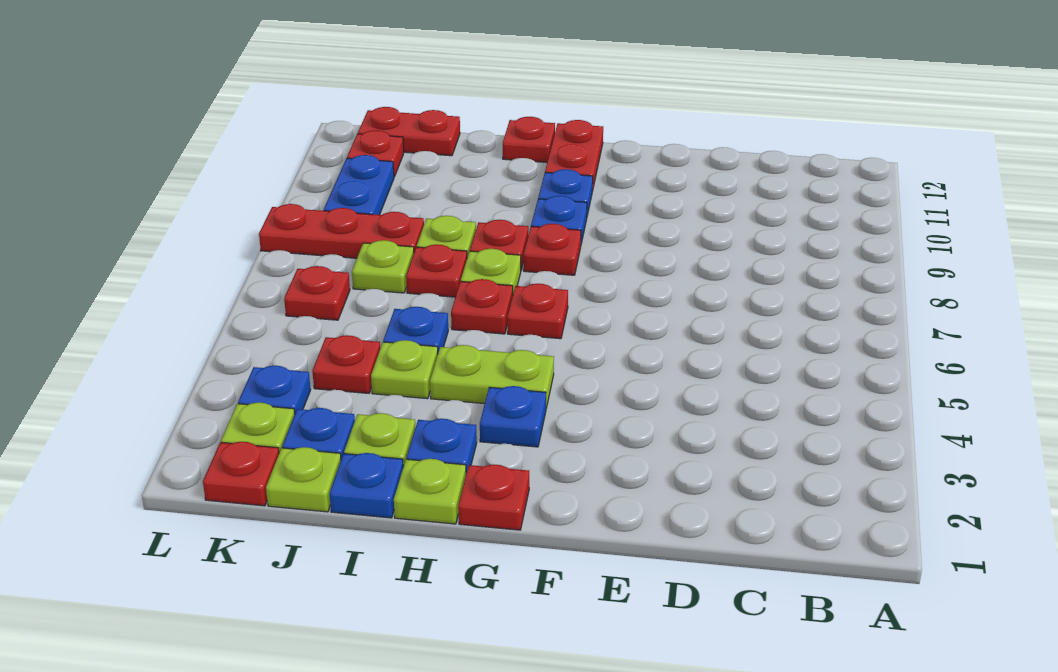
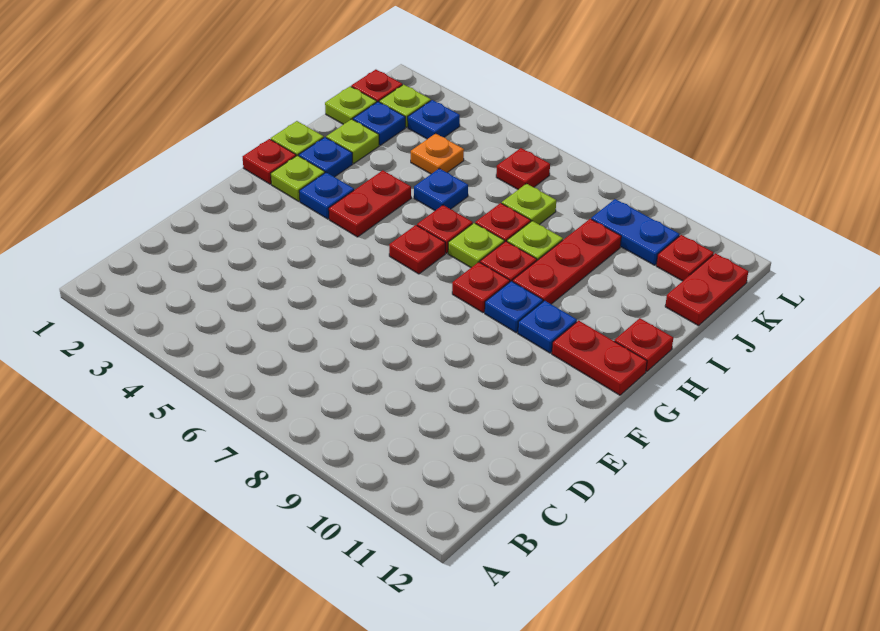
lime 1x2 plate [430,345,554,408] -> red 1x2 plate [329,170,411,237]
blue 1x1 plate [330,453,403,518] -> none
lime 1x1 plate [371,340,438,399] -> lime 1x1 plate moved to [271,155,325,201]
red 1x1 plate [312,335,380,393] -> orange 1x1 plate [411,133,464,174]
red 1x3 plate [259,204,424,258] -> red 1x3 plate moved to [513,219,621,304]

